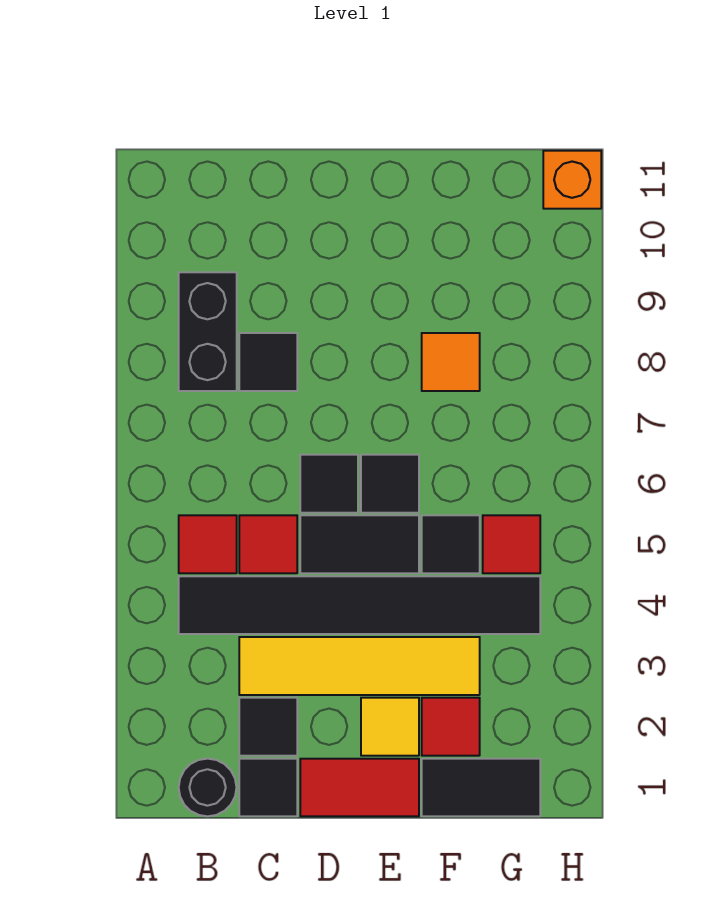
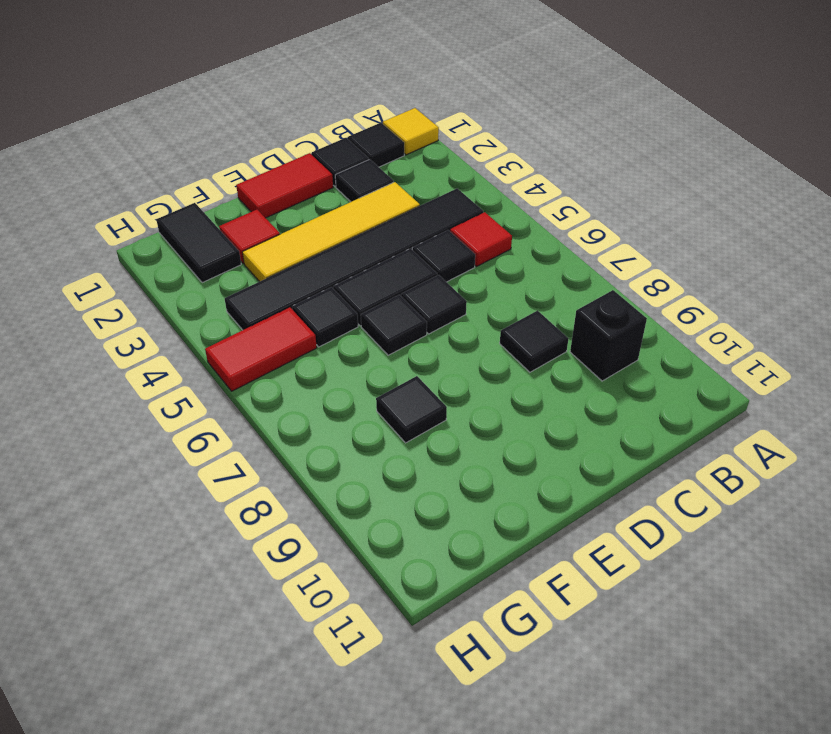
black 1x1 round brick [179,759,236,816] -> black 1x1 tile [348,123,404,167]
black 1x2 brick [179,272,237,391] -> black 1x1 brick [570,290,647,381]
red 1x1 tile [239,515,297,573] -> black 1x1 tile [412,230,475,282]
yellow 1x1 tile [361,698,419,756] -> yellow 1x1 tile moved to [383,108,439,155]
black 1x2 tile [422,759,540,816] -> black 1x2 tile turned to [156,203,241,283]
orange 1x1 tile [422,333,480,391] -> black 1x1 tile [376,376,447,443]
red 1x1 tile [483,515,540,573] -> red 1x2 tile [205,307,317,391]
orange 1x1 brick [543,151,601,209] -> none

